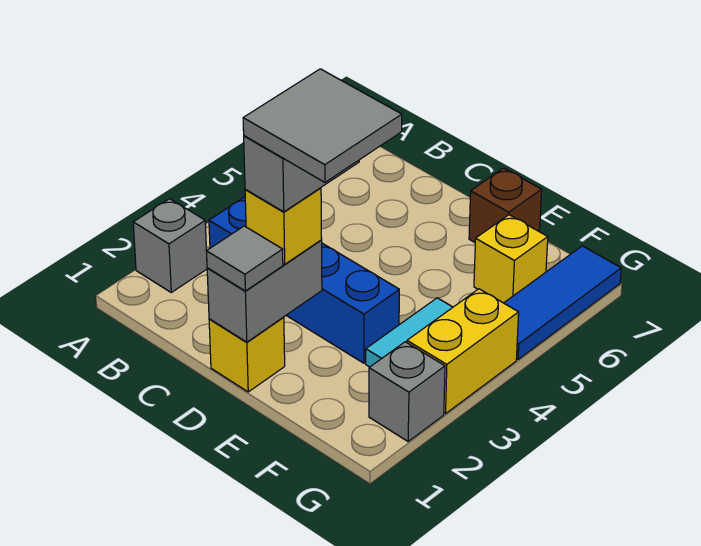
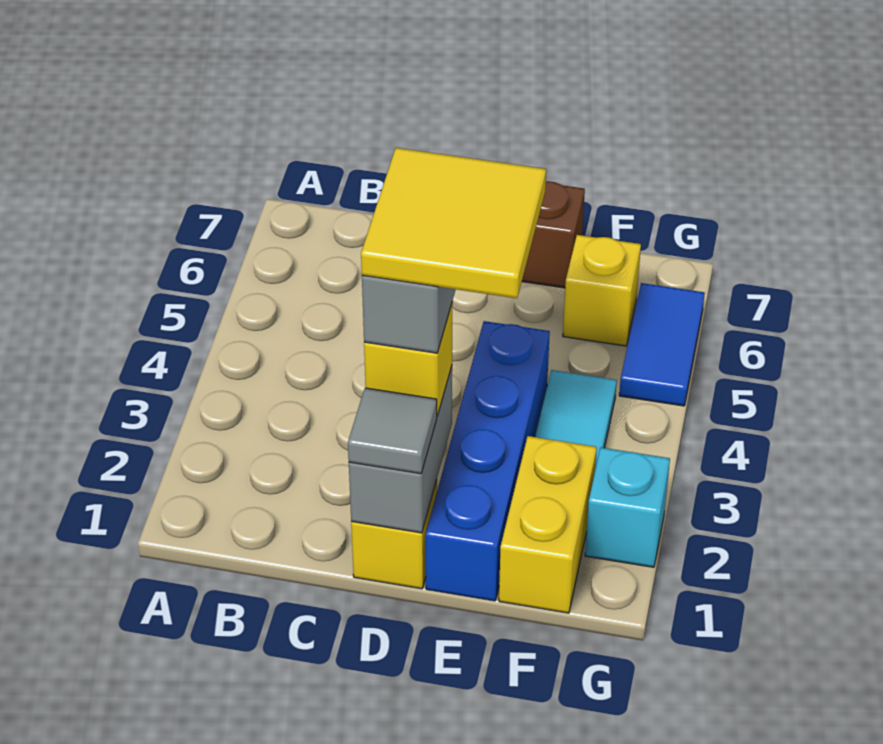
grey 1x1 brick [133,199,207,292] -> none
blue 1x4 brick [209,197,399,363] -> blue 1x4 brick turned to [426,321,550,601]
grey 2x2 tile [243,69,402,182] -> yellow 2x2 tile [361,148,546,298]
grey 1x1 brick [369,342,445,441] -> cyan 1x1 brick [585,448,670,567]
yellow 1x2 brick [407,289,519,414] -> yellow 1x2 brick moved to [499,436,597,613]
blue 1x3 tile [504,246,621,359] -> blue 1x2 tile [619,283,705,406]

